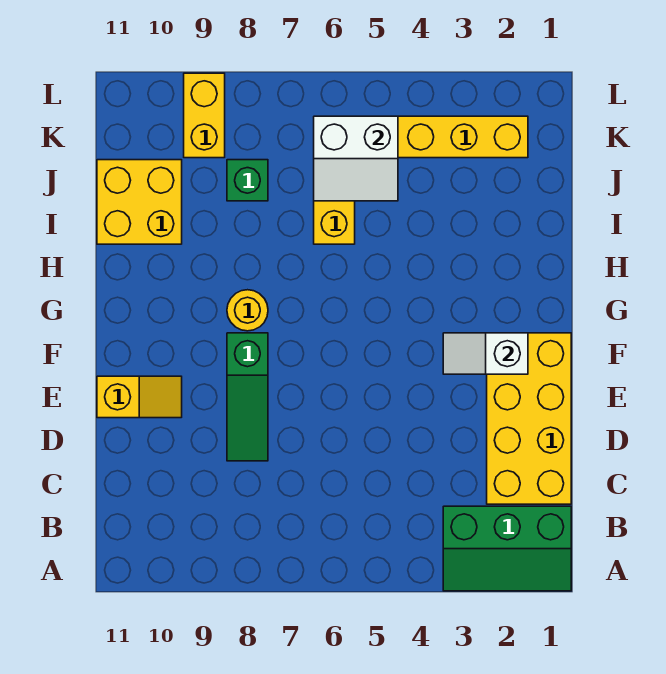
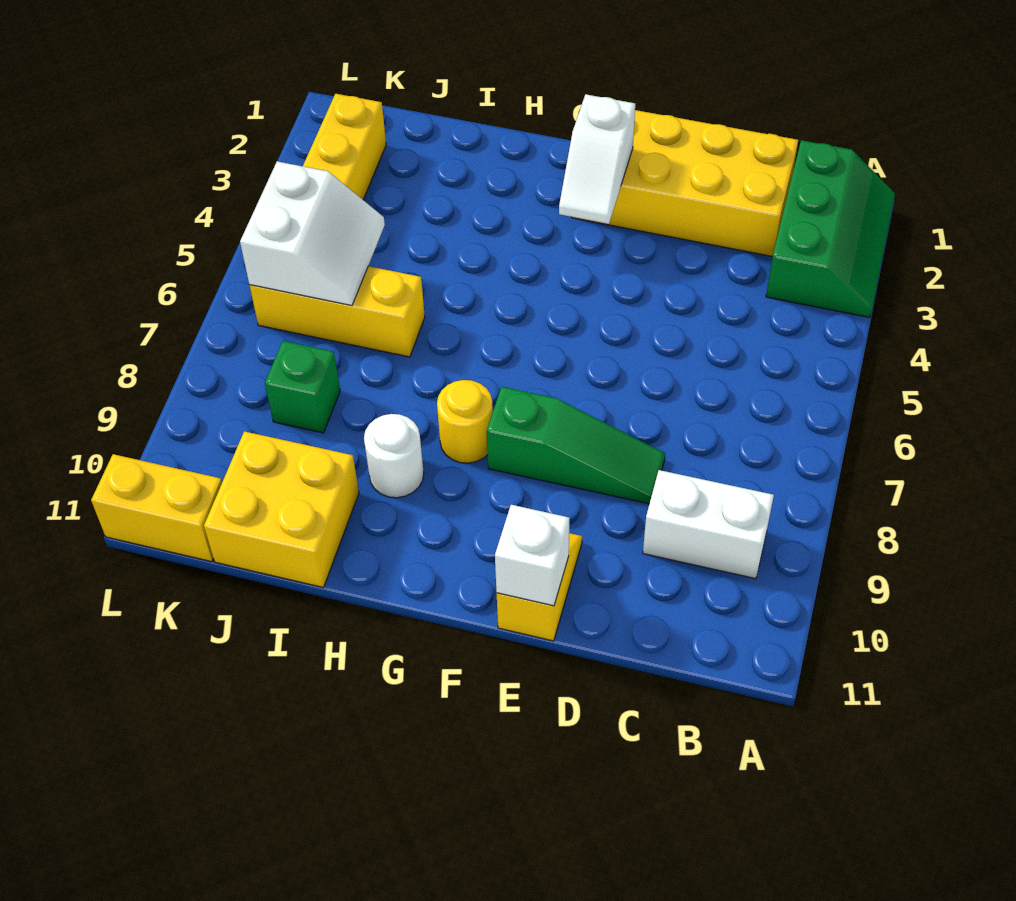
none -> white 1x2 brick [643,470,774,579]
none -> white 1x1 brick [495,505,569,606]
none -> white 1x1 round brick [364,414,424,498]
yellow 1x2 brick [184,73,225,158] -> yellow 1x2 brick moved to [91,454,222,562]

